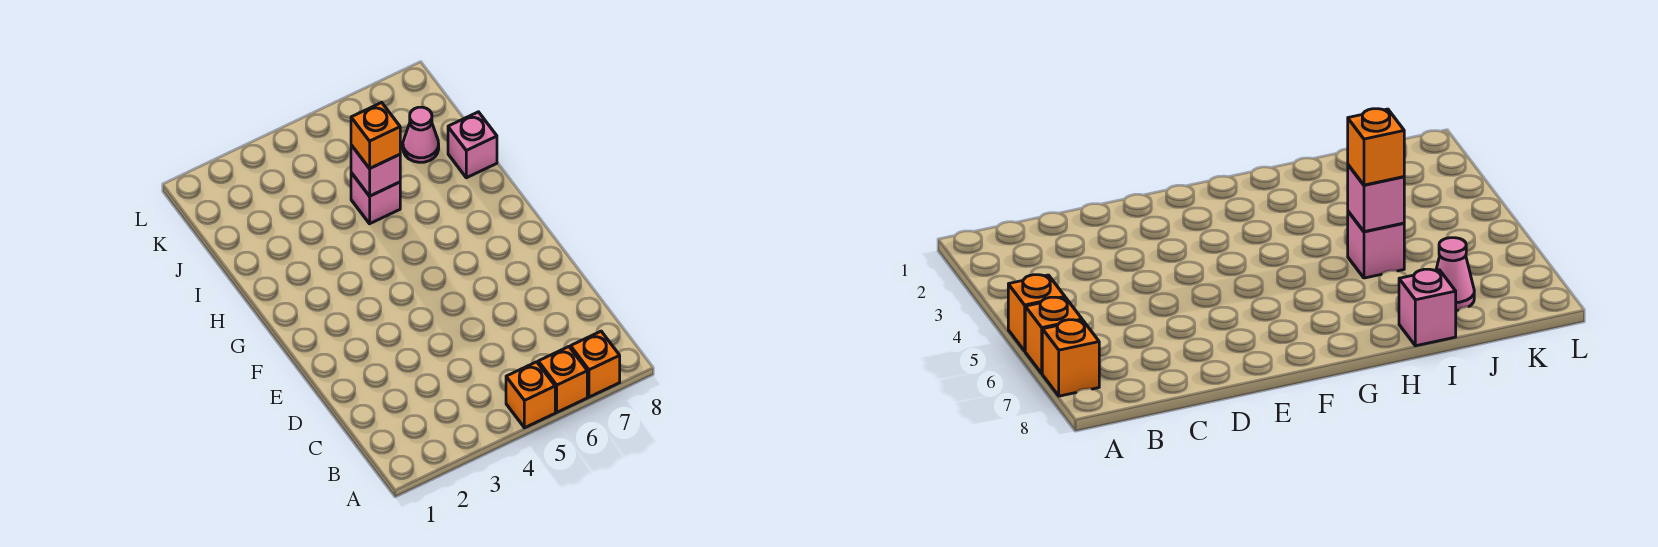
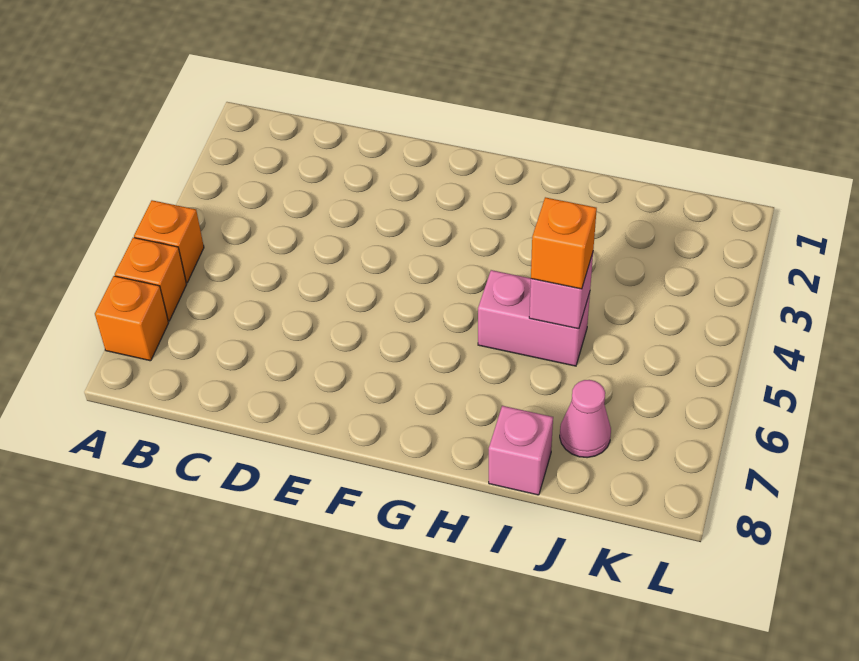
pink 1x1 brick [351,173,400,224] -> pink 1x2 brick [478,270,590,366]

